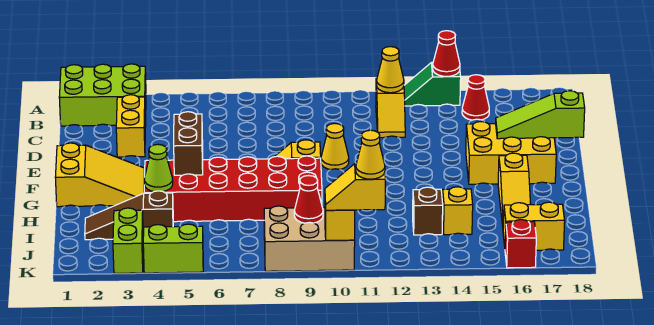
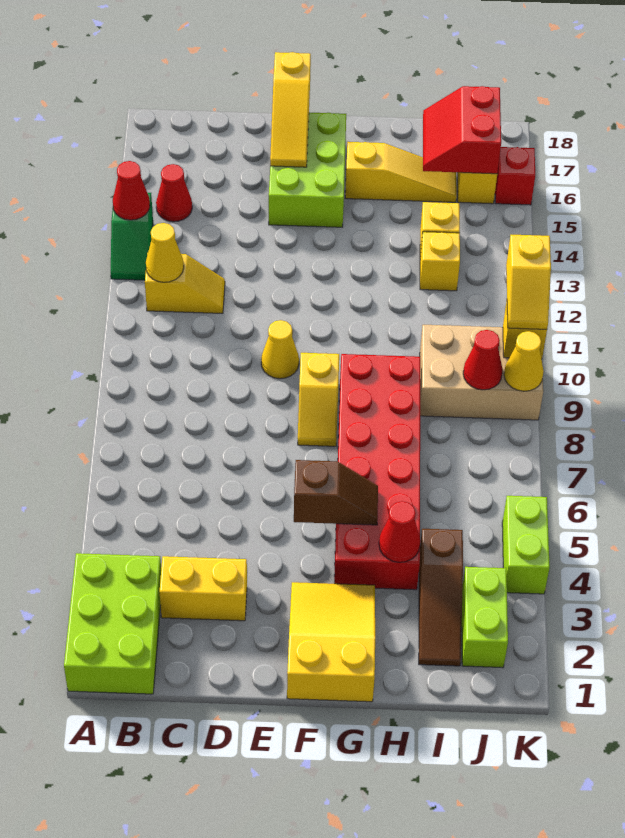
yellow 2x3 brick [466,122,556,184] -> lime 2x3 brick [269,112,346,227]
lime 1x3 slope [496,91,585,139] -> yellow 1x3 slope [270,52,311,167]
brown 1x2 brick [174,112,203,175] -> brown 1x2 slope [294,460,378,525]
lime 1x1 cone [144,144,173,192] -> red 1x1 cone [379,501,420,562]
brown 1x1 brick [413,187,443,235] -> yellow 1x1 brick [420,232,460,291]
none -> red 2x2 slope [423,86,501,174]
lime 1x2 brick [113,208,143,273] -> lime 1x2 brick turned to [462,567,508,668]
tan 2x3 brick [264,206,355,271] -> tan 2x3 brick turned to [420,325,543,420]
yellow 1x1 cone [356,130,385,179] -> yellow 1x1 cone moved to [504,331,544,391]

